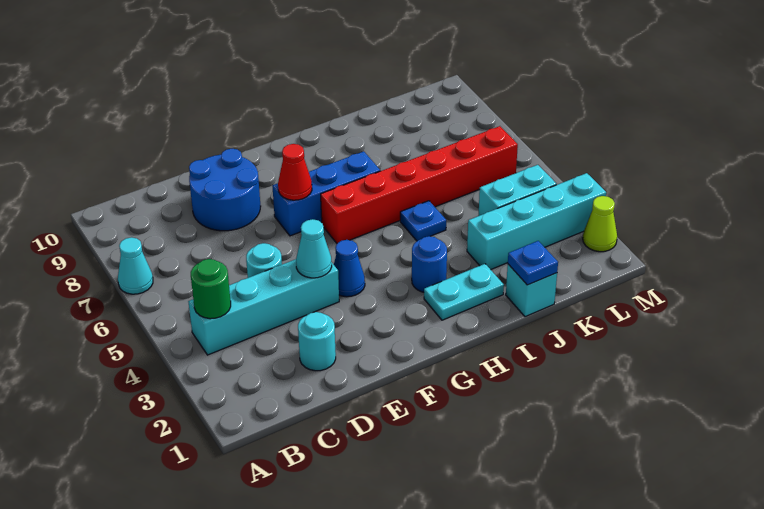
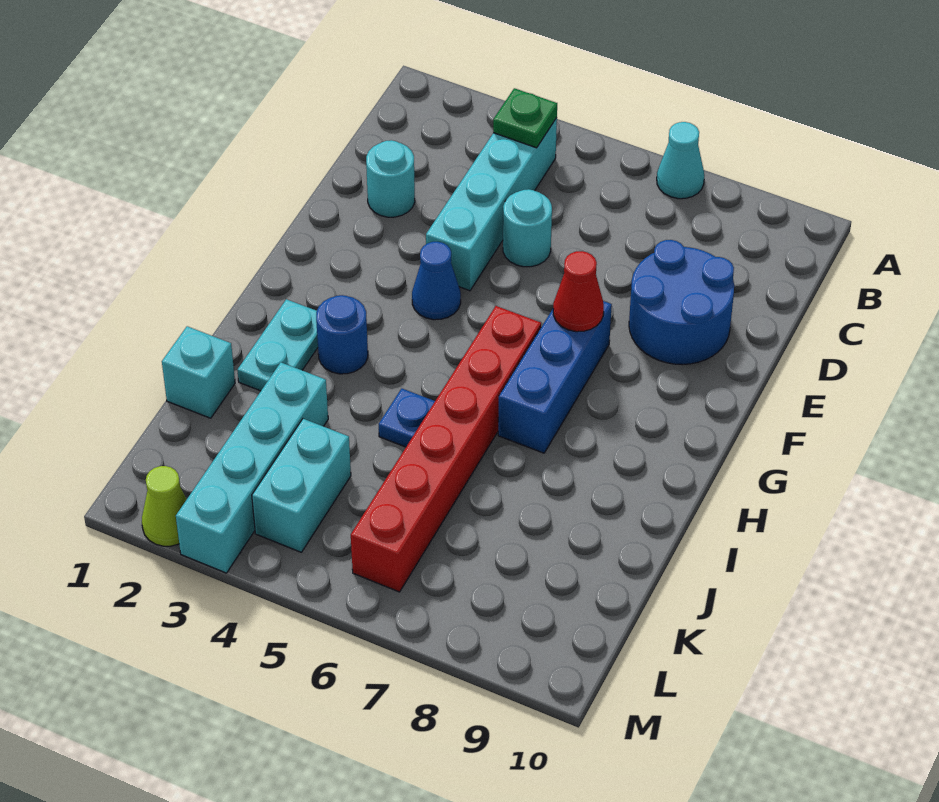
green 1x1 round brick [191,259,231,319] -> green 1x1 plate [493,88,557,148]
cyan 1x1 cone [296,219,332,278] -> none
blue 1x1 plate [508,241,558,285] -> none

